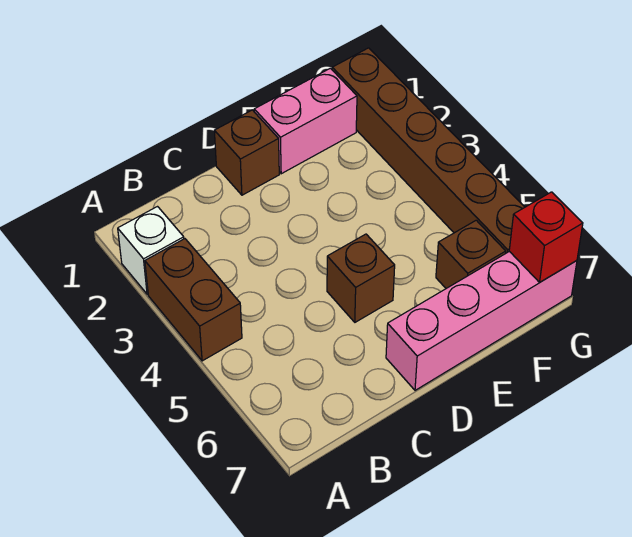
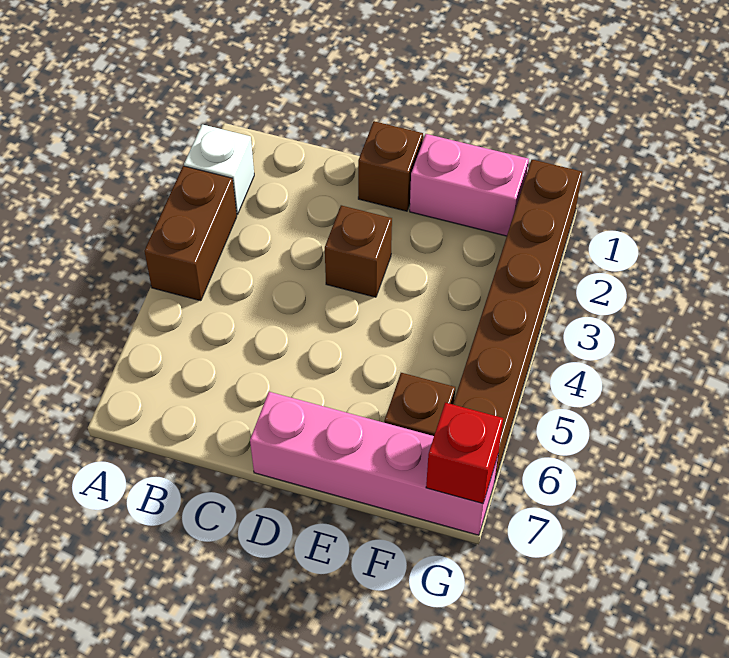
brown 1x1 brick [327,234,395,322] -> brown 1x1 brick moved to [325,205,392,297]

